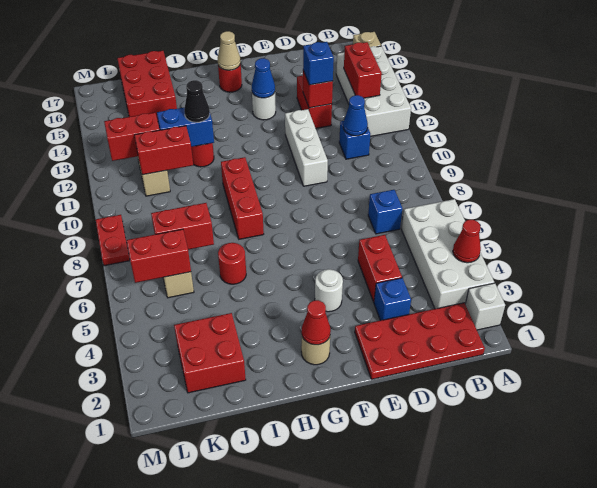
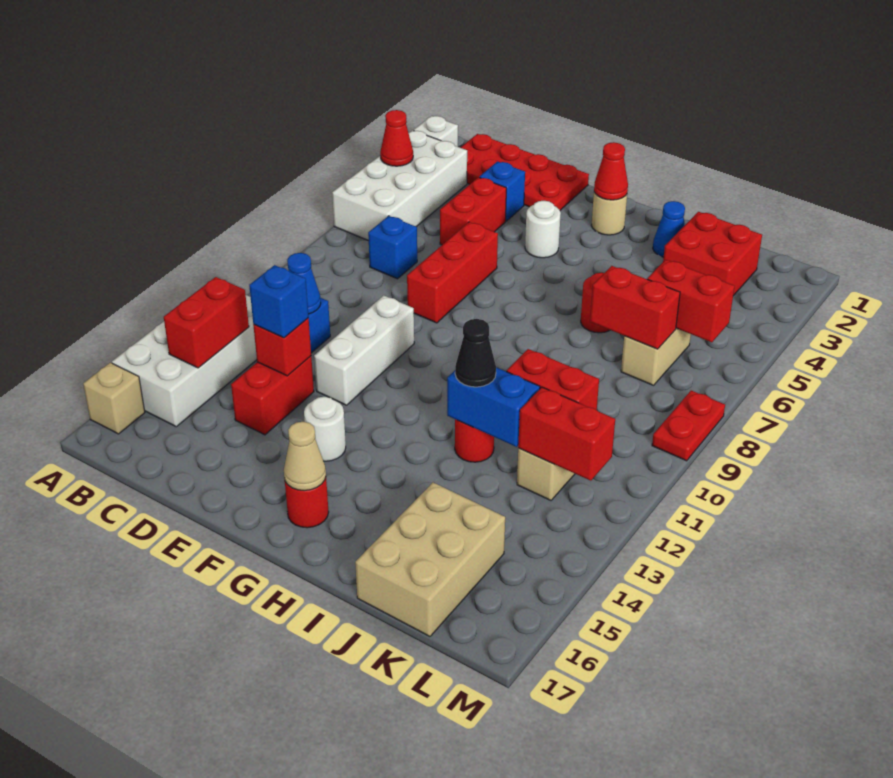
blue 1x1 cone [252,58,275,98] -> blue 1x1 cone moved to [653,201,685,257]
red 1x3 brick [221,157,264,239] -> red 1x3 brick moved to [407,222,498,323]
red 2x3 brick [117,51,177,121] -> tan 2x3 brick [355,483,505,636]

